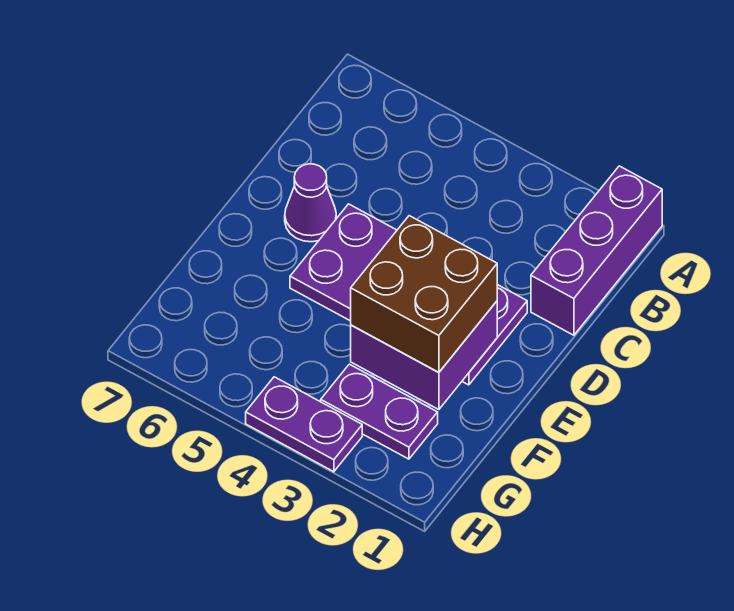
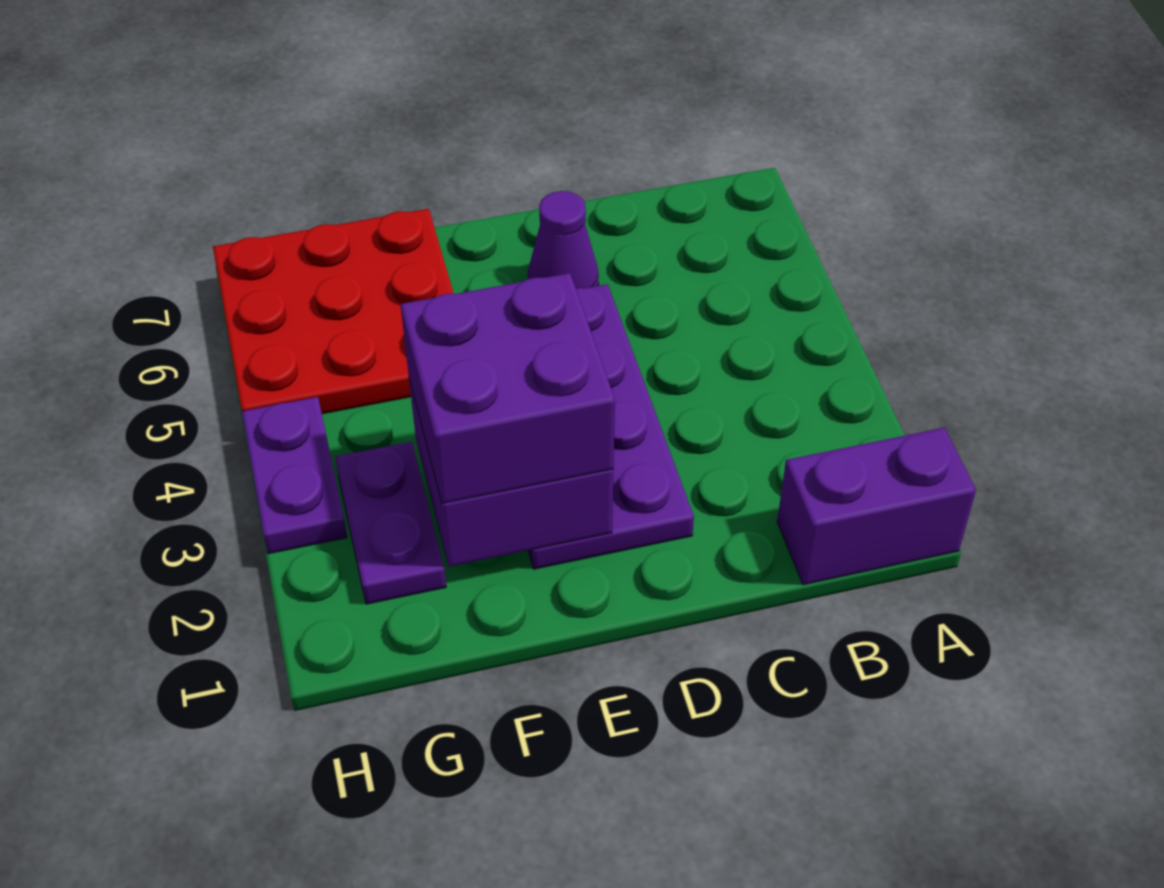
purple 1x3 brick [531,166,662,335] -> purple 1x2 brick [777,428,976,585]
brown 2x2 brick [351,216,497,372] -> purple 2x2 brick [400,273,615,503]
none -> red 3x3 plate [213,209,454,414]

